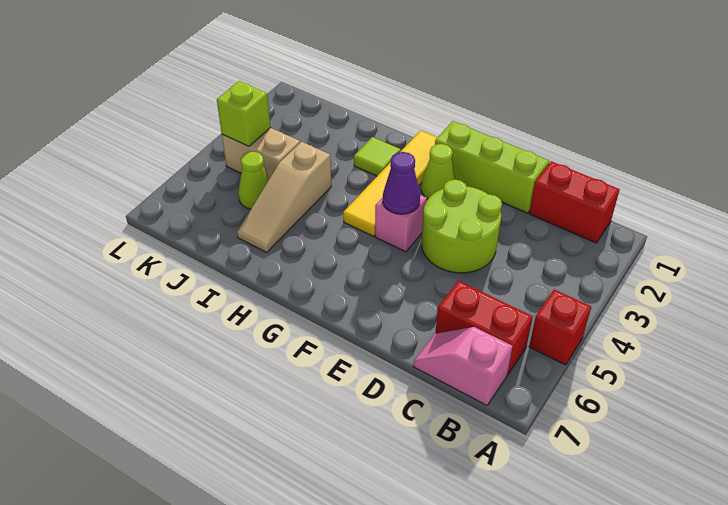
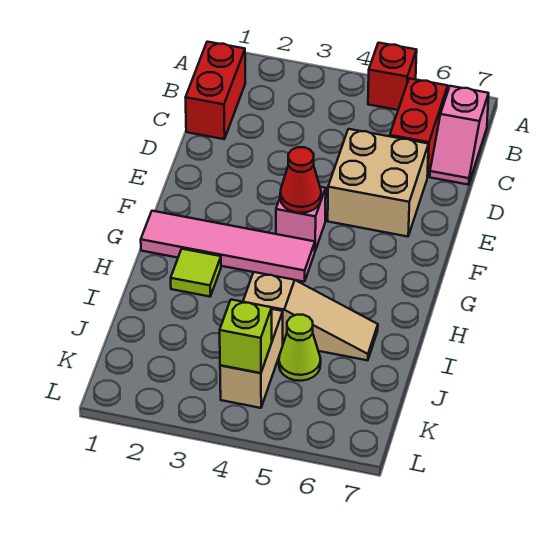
lime 1x3 brick [435,121,549,213] -> none
lime 2x2 round brick [422,180,502,273] -> none
none -> tan 2x2 brick [328,129,429,237]
lime 1x1 cone [421,144,455,198] -> none
purple 1x1 cone [383,152,420,214] -> red 1x1 cone [280,147,321,213]
yellow 1x4 tile [343,130,438,236] -> pink 1x4 tile [141,211,315,282]

